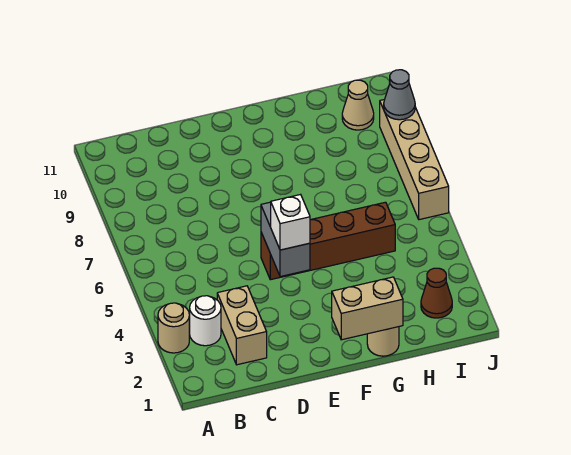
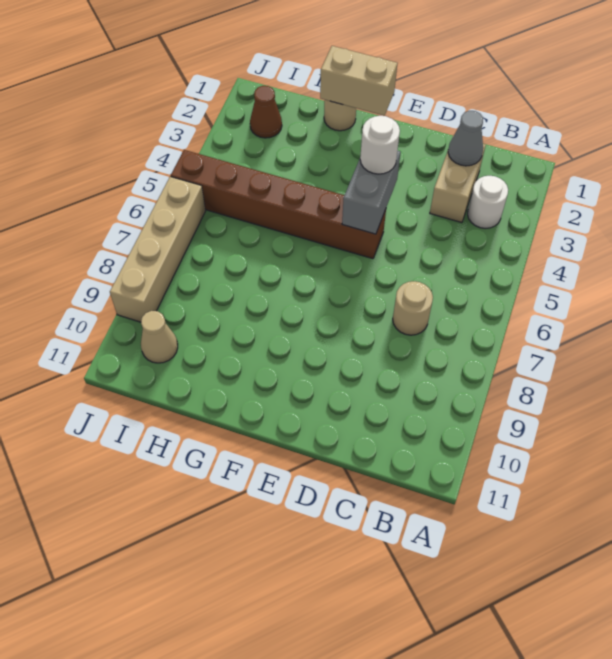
tan 1x1 round brick [158,303,189,353] -> tan 1x1 round brick moved to [393,281,433,335]
white 1x1 brick [271,194,310,250] -> white 1x1 round brick [360,116,400,174]
brown 1x4 brick [261,202,395,280] -> brown 1x6 brick [171,150,386,259]
grey 1x1 cone [384,70,415,120] -> grey 1x1 cone moved to [448,111,483,166]

